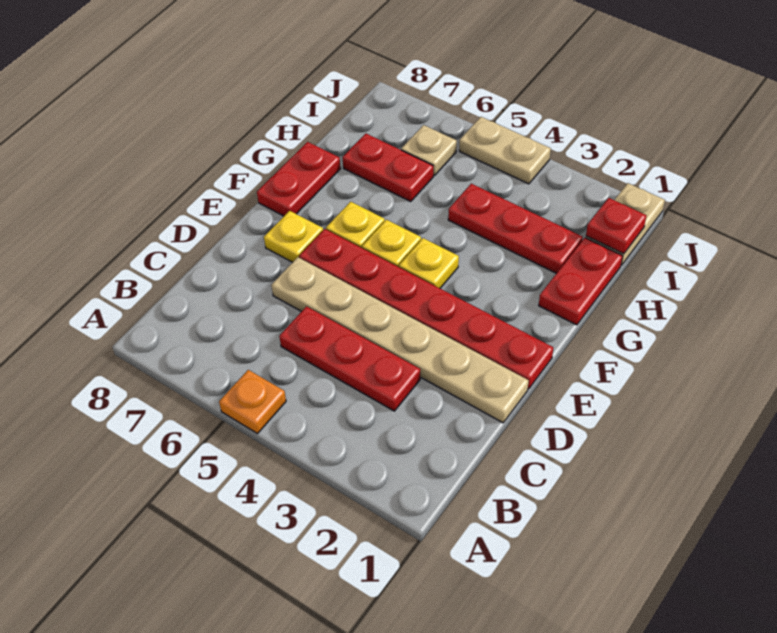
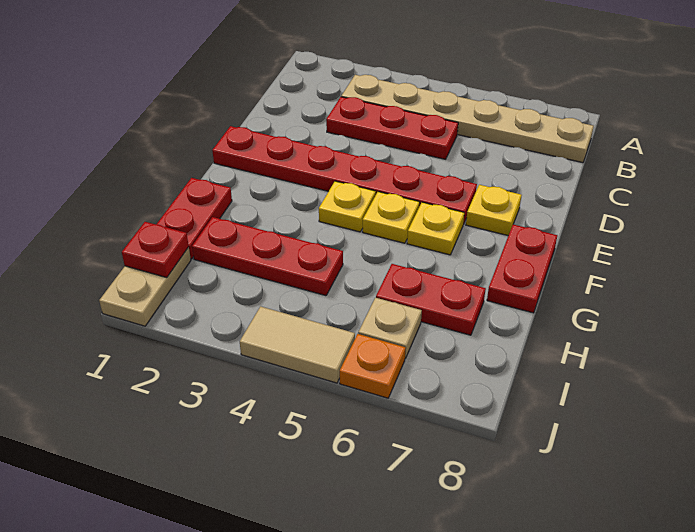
orange 1x1 plate [219,370,286,434] -> orange 1x1 plate moved to [340,334,406,398]
tan 1x6 plate [271,257,529,423] -> tan 1x6 plate moved to [341,75,594,163]
tan 1x2 plate [459,117,551,184] -> tan 1x2 tile [240,306,355,383]

